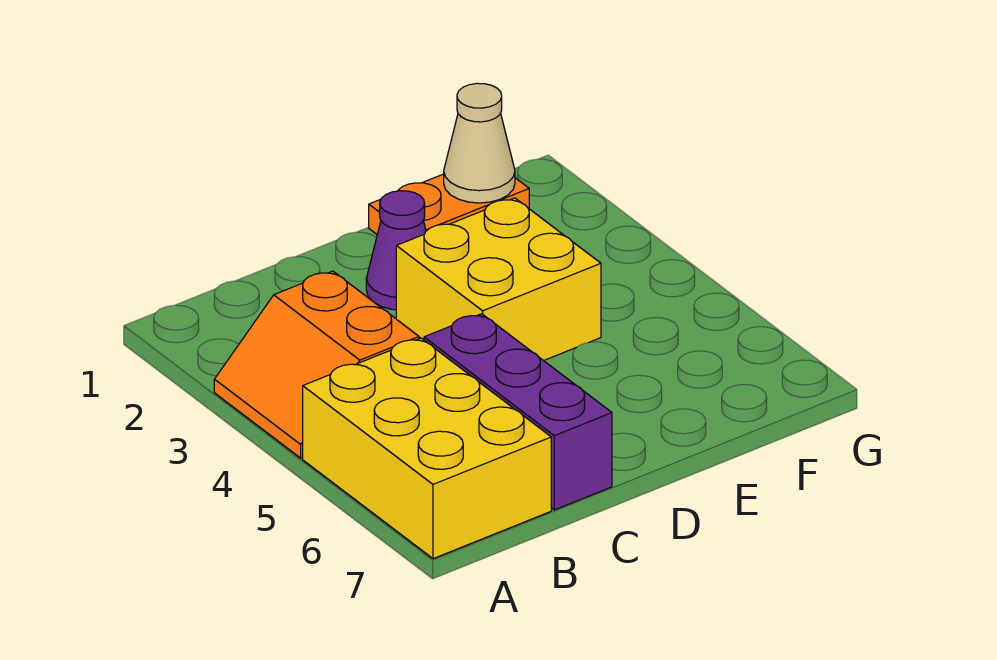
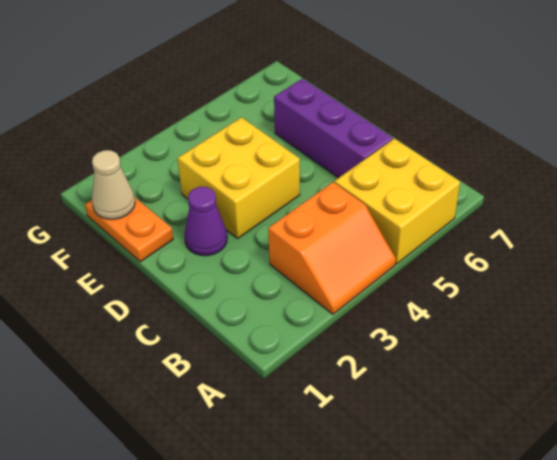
yellow 2x3 brick [303,338,551,559] -> yellow 2x2 brick [334,139,460,264]
purple 1x3 brick [424,314,612,510] -> purple 1x3 brick turned to [274,79,393,178]

